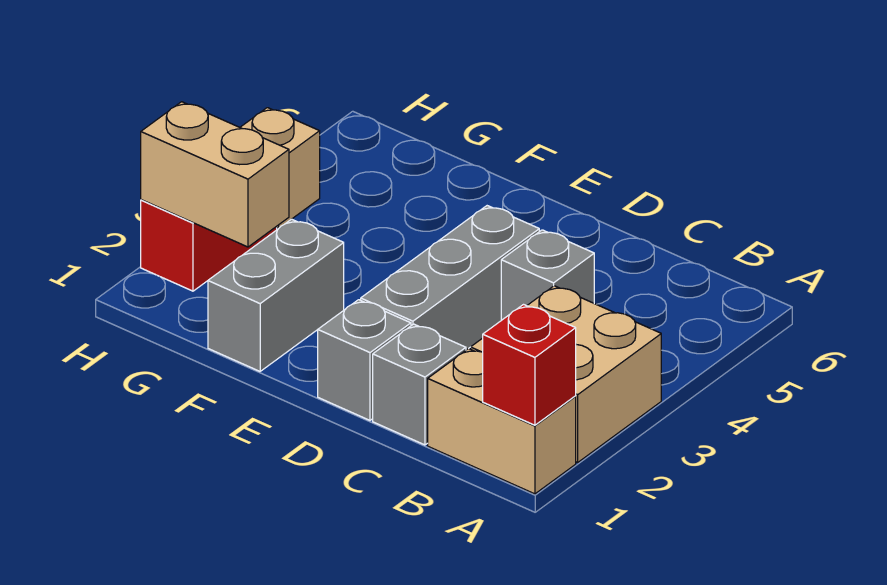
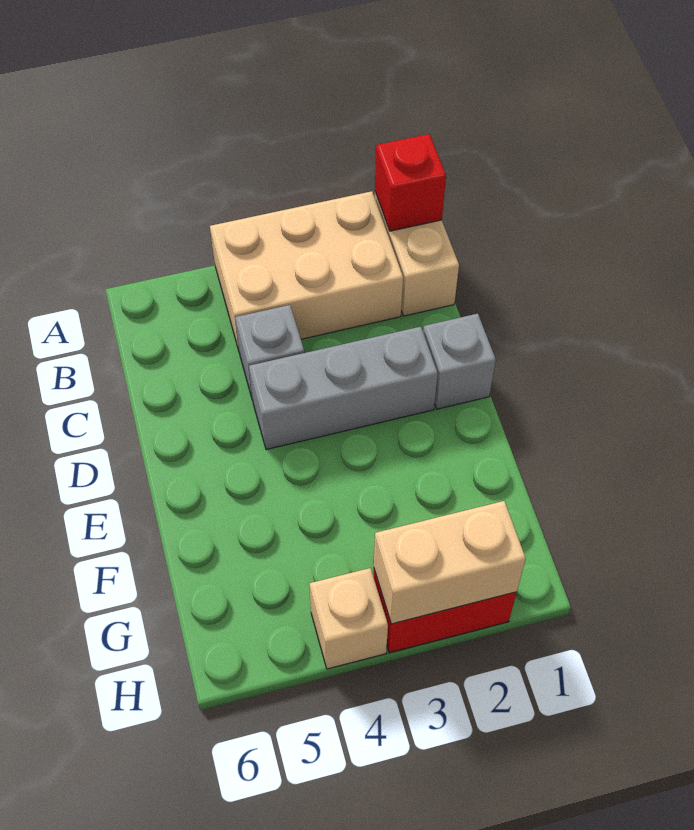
tan 2x2 brick [471,286,661,462] -> tan 2x3 brick [210,191,403,353]
grey 1x1 brick [373,324,466,445] -> none
grey 1x2 brick [208,219,344,371] -> none
tan 1x2 brick [141,102,289,247] -> tan 1x2 brick turned to [374,501,526,624]

